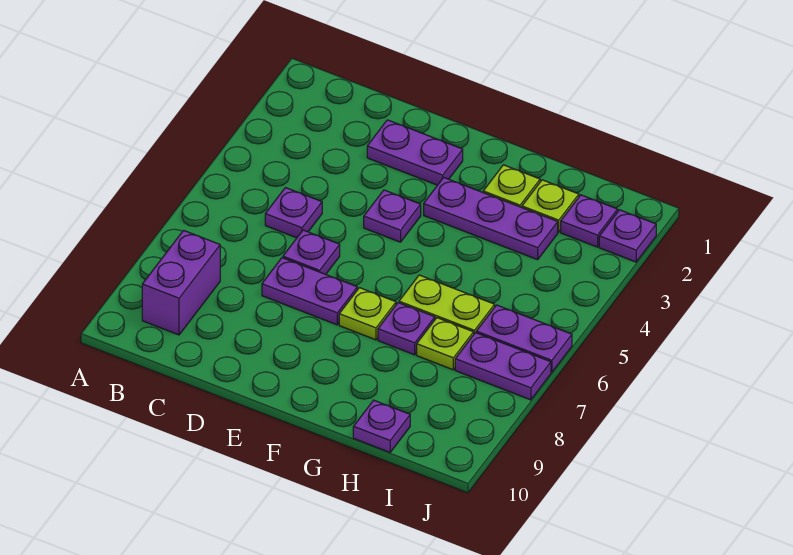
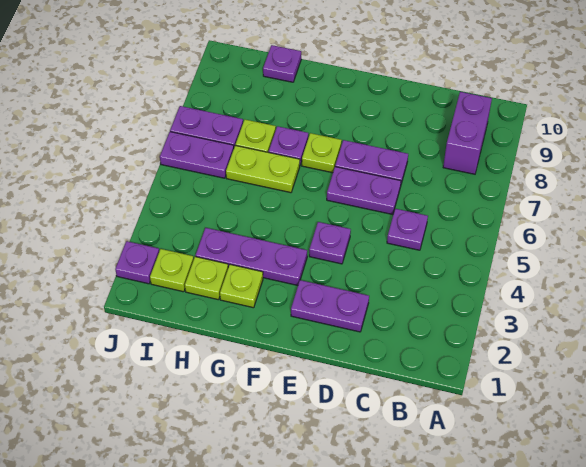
purple 1x1 plate [283,230,340,274] -> purple 1x2 plate [327,167,401,215]
purple 1x1 plate [561,195,618,247] -> lime 1x1 plate [150,249,194,292]

